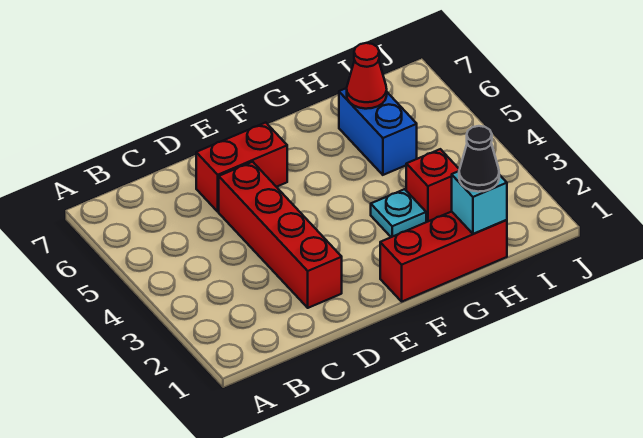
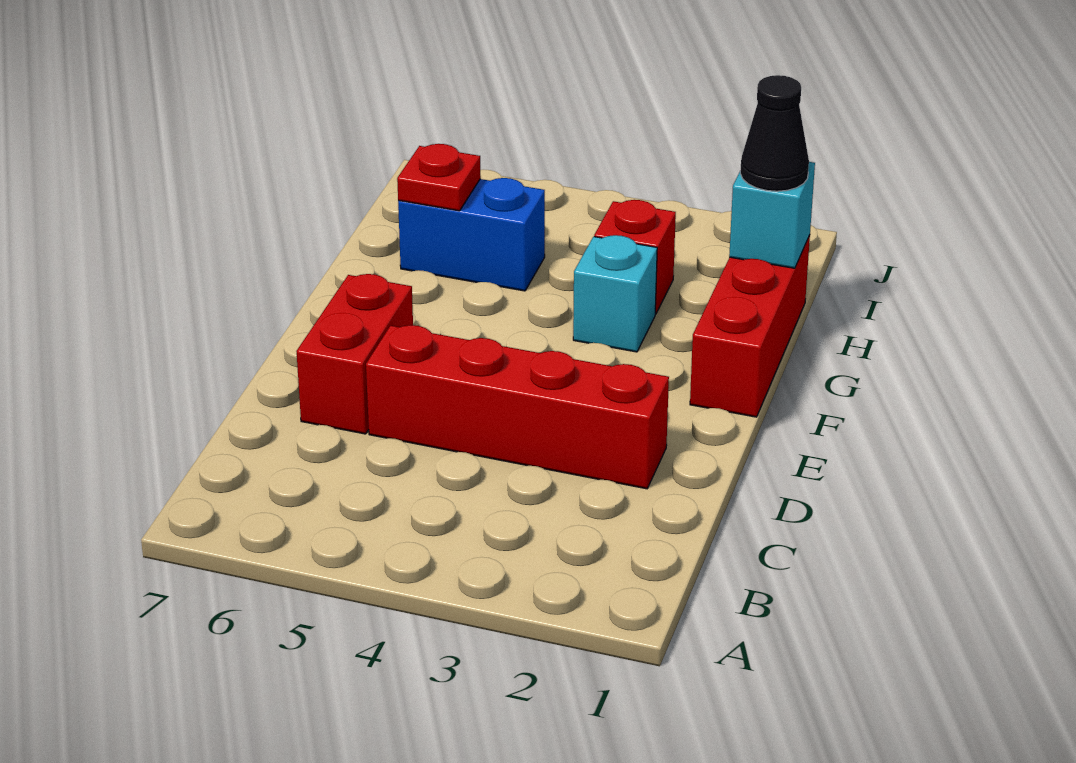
cyan 1x1 plate [371,189,426,237] -> cyan 1x1 brick [573,235,657,352]
red 1x1 cone [347,43,387,109] -> red 1x1 plate [397,144,481,211]

